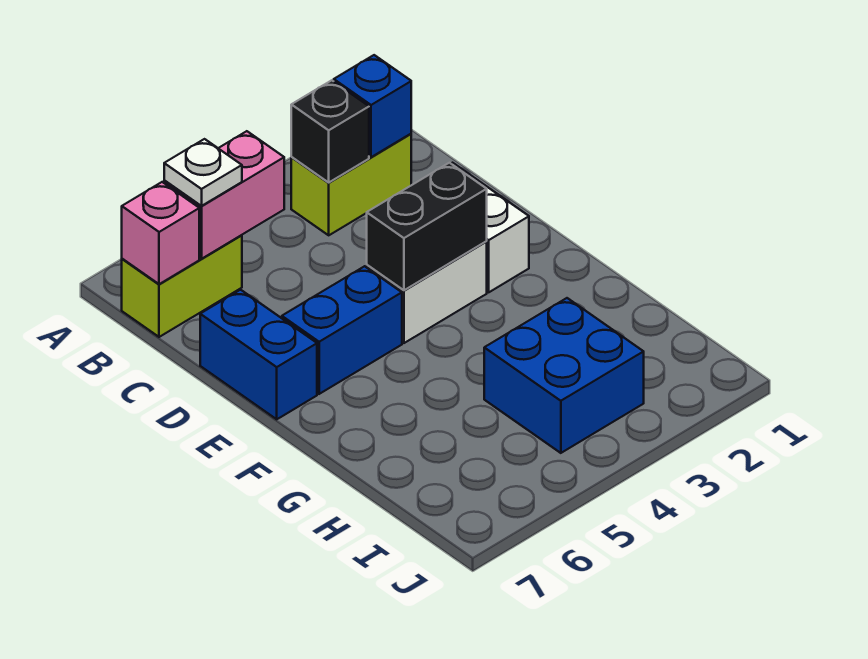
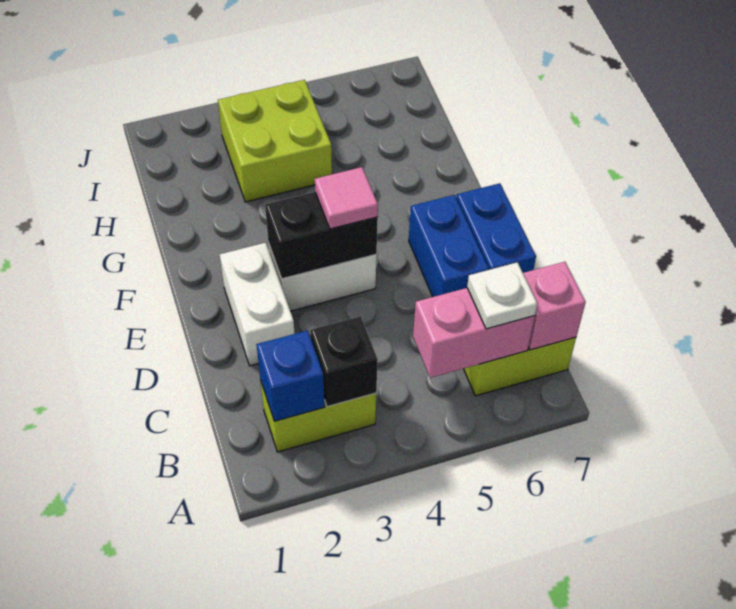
none -> pink 1x1 tile [315,167,378,229]
blue 1x2 brick [282,266,402,394] -> blue 1x2 brick turned to [409,195,489,297]
blue 2x2 brick [484,298,644,453] -> lime 2x2 brick [218,80,332,202]

